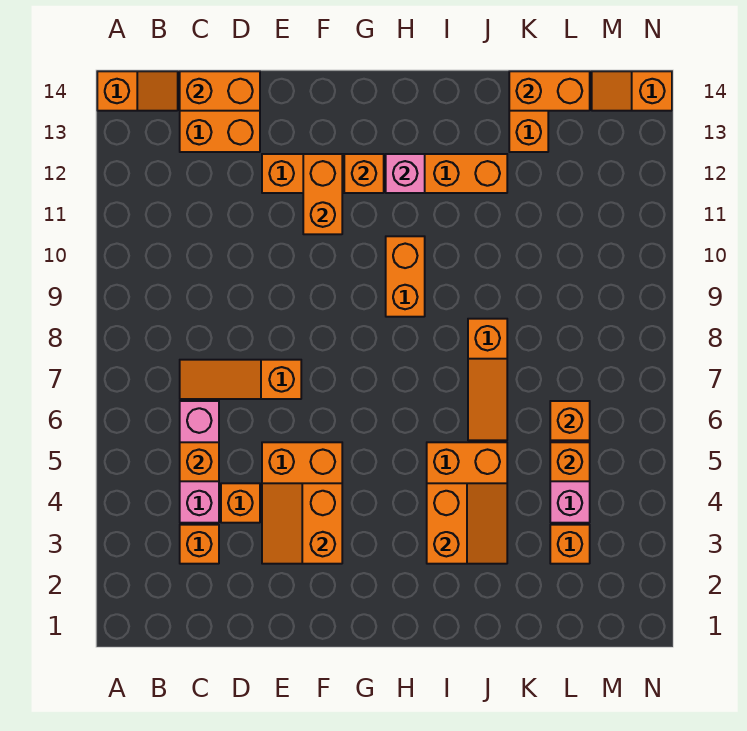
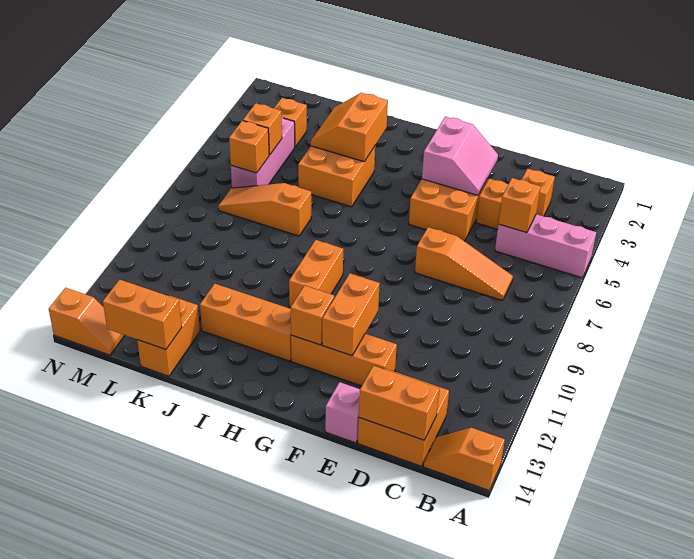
pink 1x3 brick [180,401,219,523] -> pink 1x3 brick turned to [495,214,596,278]
orange 2x2 slope [262,483,342,564] -> pink 2x2 slope [422,116,498,195]
pink 1x1 brick [386,154,425,193] -> pink 1x1 brick moved to [325,382,360,443]
orange 1x3 slope [468,319,507,440] -> orange 1x3 slope turned to [218,183,311,236]

